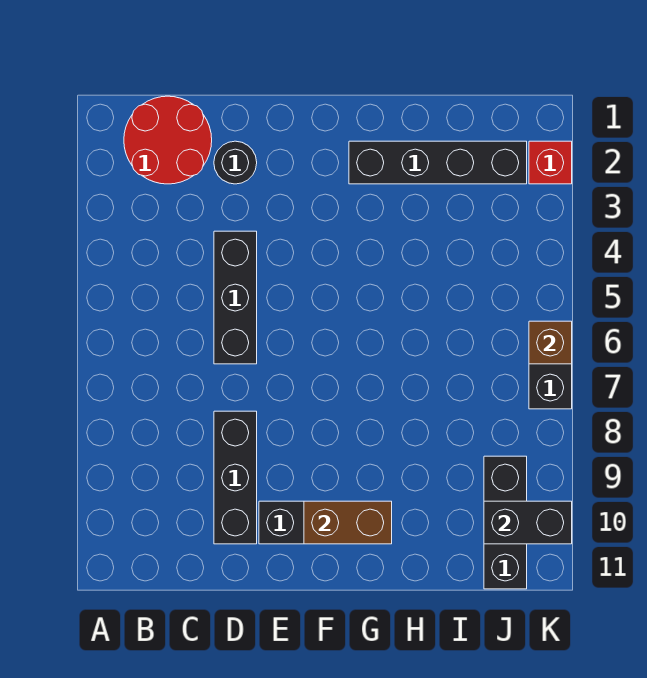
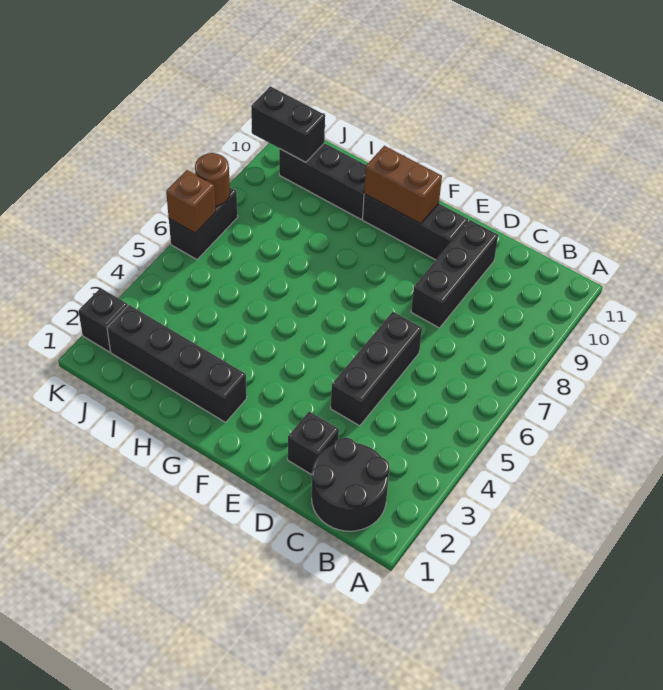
red 2x2 round brick [124,96,212,184] -> black 2x2 round brick [311,437,390,531]
black 1x1 round brick [214,141,257,184] -> black 1x1 brick [288,412,339,475]
black 1x3 brick [484,456,527,589] -> black 1x3 brick turned to [279,143,366,219]
red 1x1 brick [529,141,572,184] -> black 1x1 brick [78,288,128,352]
none -> brown 1x1 round brick [195,153,230,206]

